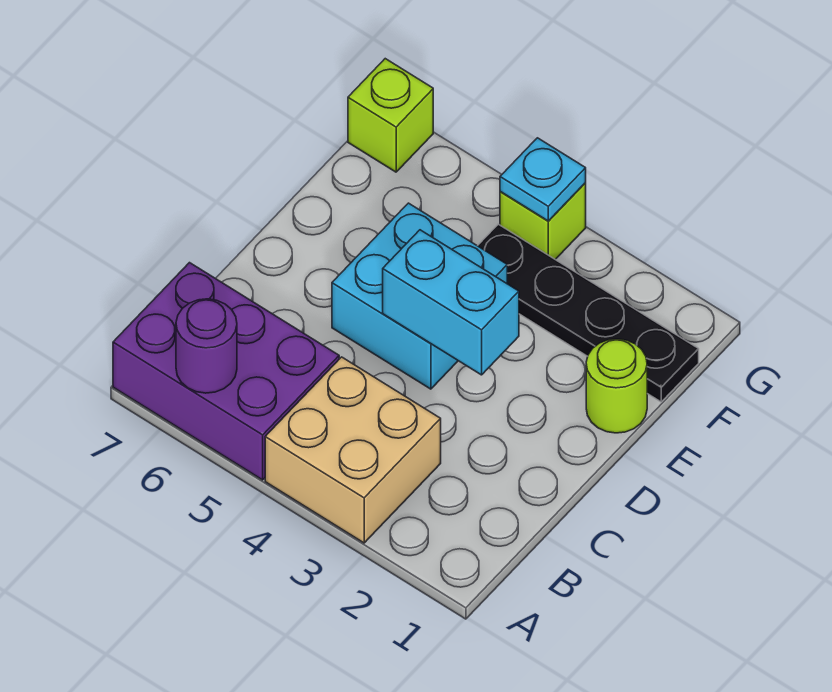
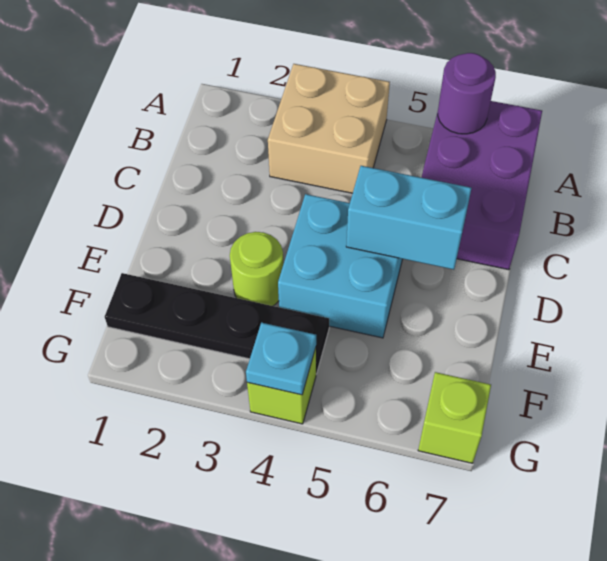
purple 2x3 brick [113,263,339,480] -> purple 2x3 brick turned to [421,101,542,270]
cyan 1x2 brick [383,230,519,375] -> cyan 1x2 brick moved to [346,166,471,270]
lime 1x1 round brick [586,339,647,433] -> lime 1x1 round brick moved to [230,232,284,306]

